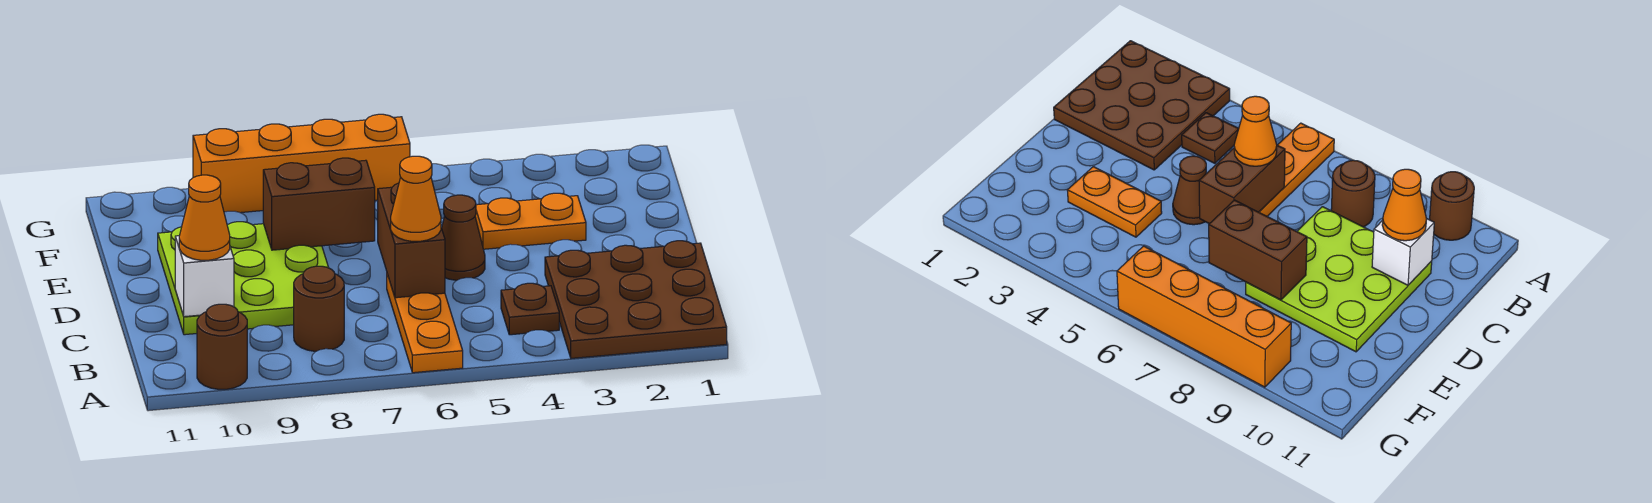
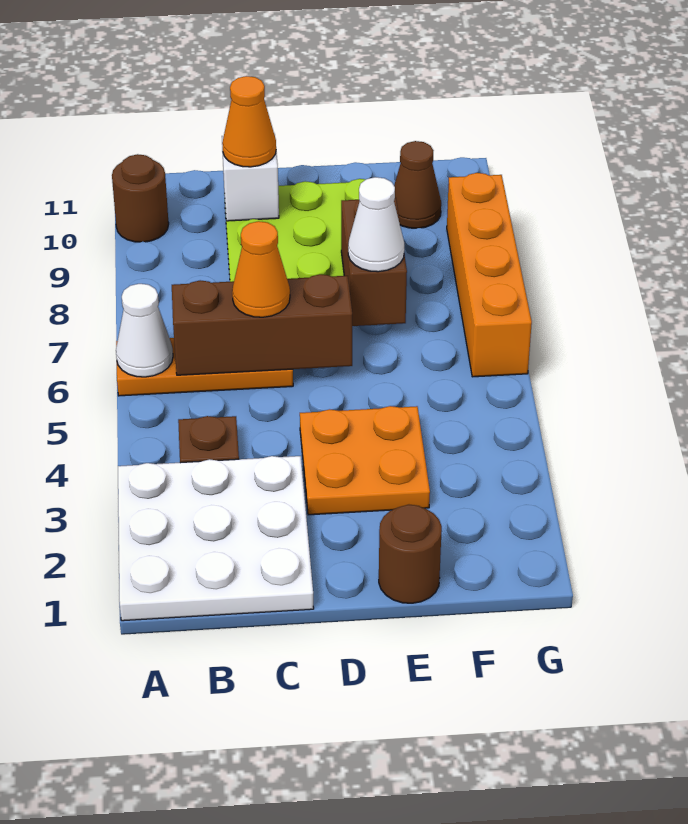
brown 3x3 plate [545,241,727,358] -> white 3x3 plate [118,456,314,621]
none -> white 1x1 cone [116,284,173,377]
brown 1x1 round brick [294,266,344,351] -> brown 1x1 round brick moved to [379,505,442,603]
brown 1x2 brick [378,183,445,298] -> brown 1x3 brick [172,274,352,375]
brown 1x1 cone [442,195,485,280] -> brown 1x1 cone moved to [394,141,441,228]
orange 1x2 plate [475,193,586,249] -> orange 2x2 plate [300,406,430,515]
none -> white 1x1 cone [348,177,404,272]

